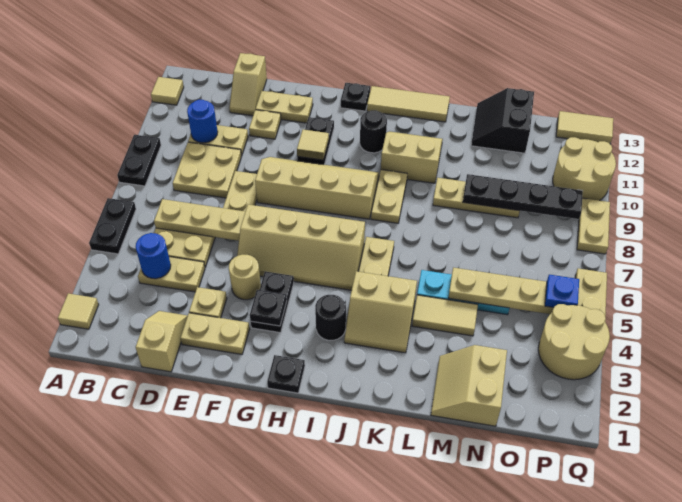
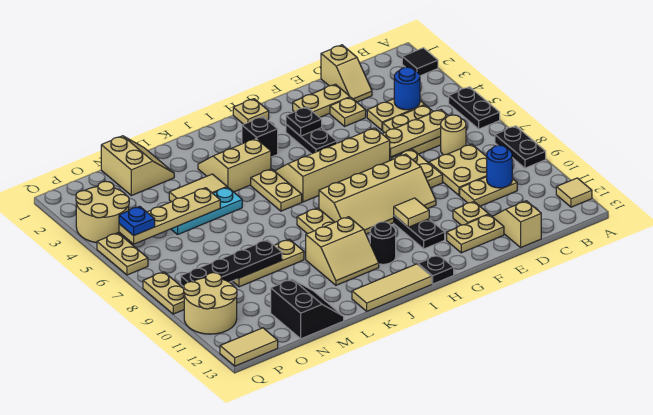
tan 1x1 tile [58,293,99,329] -> black 1x1 tile [402,48,438,76]
tan 1x1 round brick [229,255,261,300] -> tan 1x1 round brick moved to [440,115,466,155]
black 1x1 plate [267,355,305,393] -> tan 1x1 plate [233,99,269,124]
black 1x1 round brick [315,295,346,340] -> black 1x1 brick [242,117,278,157]

